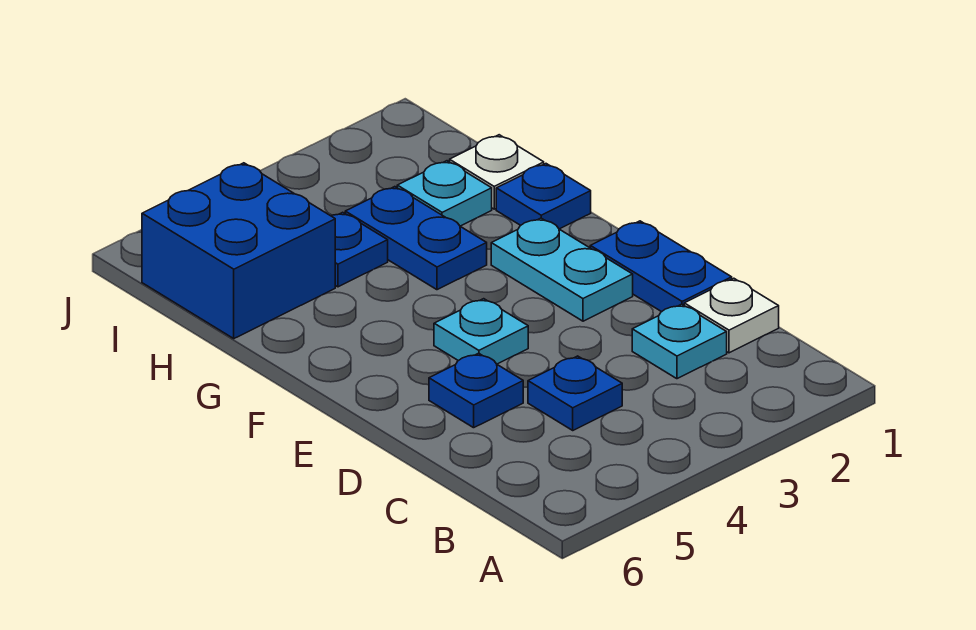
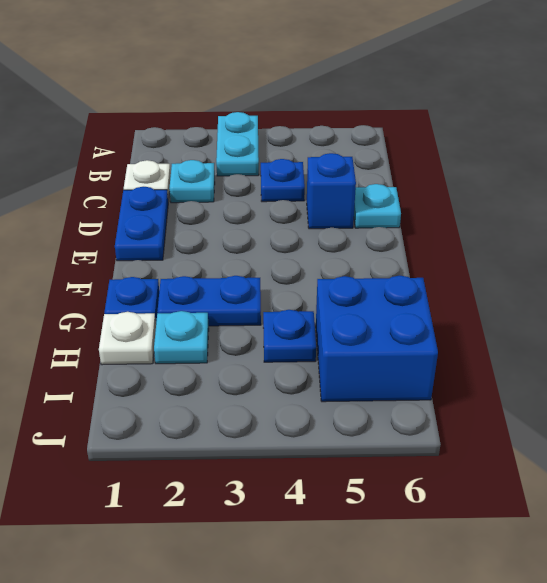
blue 1x1 plate [429,353,523,428] -> blue 1x1 brick [307,153,356,229]
cyan 1x2 plate [491,218,633,321] -> cyan 1x2 plate moved to [216,112,259,176]
cyan 1x1 plate [434,299,528,364] -> cyan 1x1 plate moved to [354,184,401,228]
blue 1x2 plate [345,187,487,290] -> blue 1x2 plate turned to [157,276,261,326]

